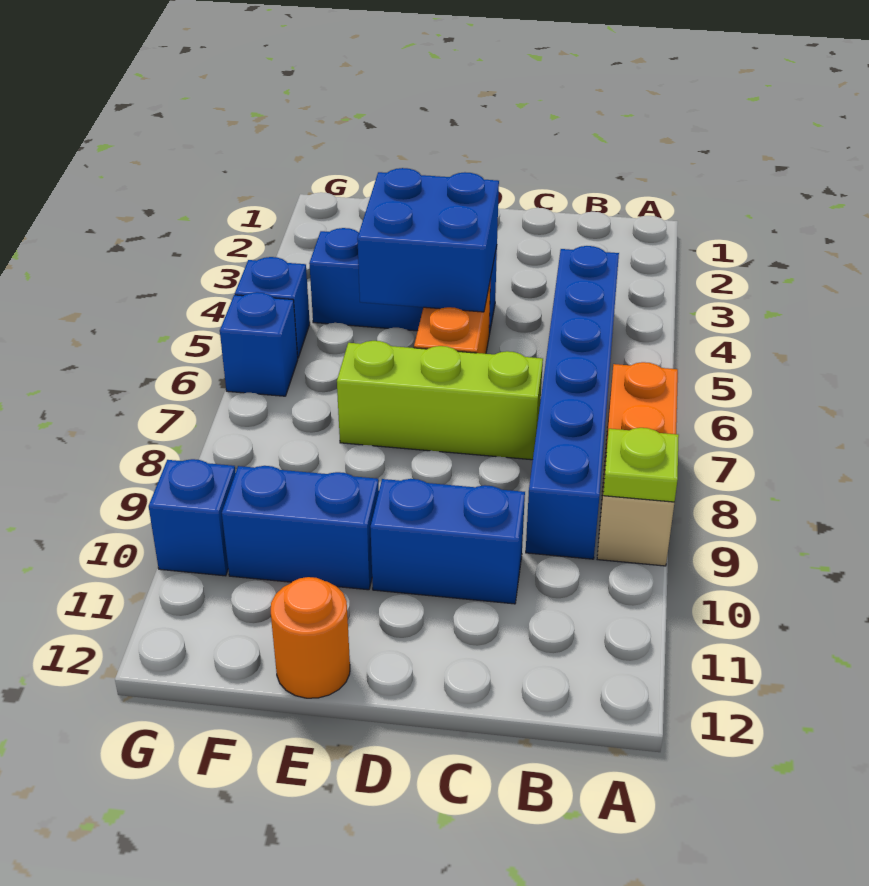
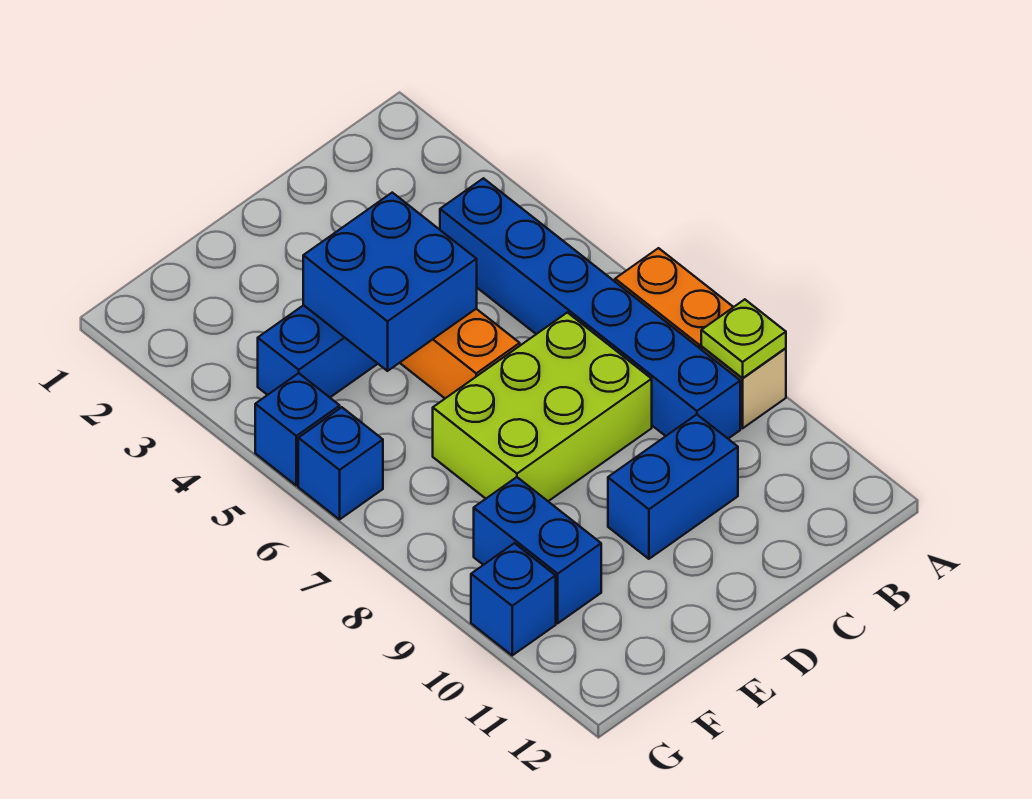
lime 1x3 brick [337,341,543,460] -> lime 2x3 brick [433,312,652,501]
blue 1x2 brick [222,466,379,590] -> blue 1x2 brick turned to [474,477,601,623]
orange 1x1 round brick [271,577,350,698] -> none

